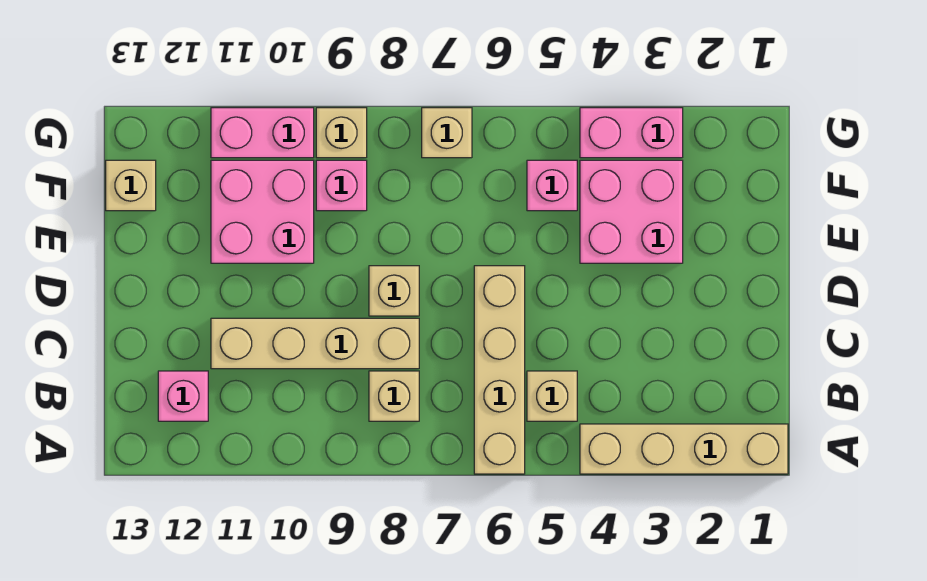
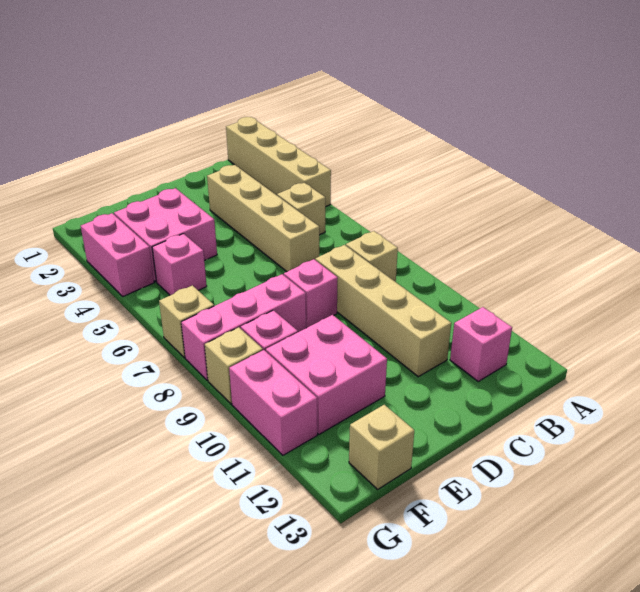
tan 1x4 brick [474,266,525,474] -> tan 1x4 brick turned to [207,165,319,272]
tan 1x1 brick [369,266,419,316] -> pink 1x1 brick [284,259,338,328]
none -> pink 1x3 brick [181,274,306,380]

